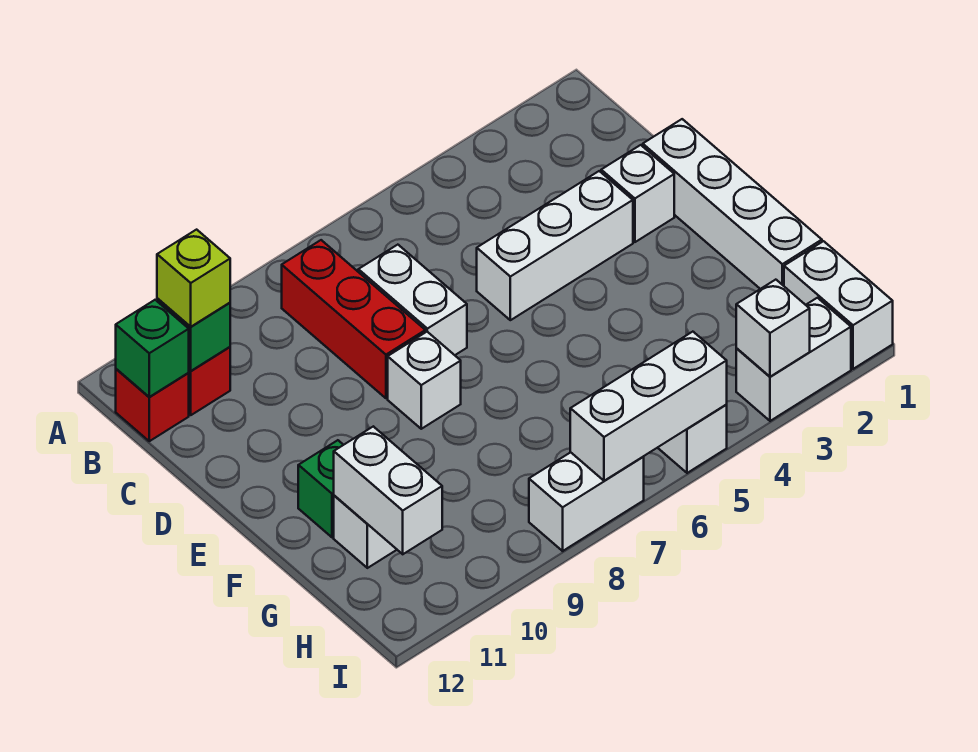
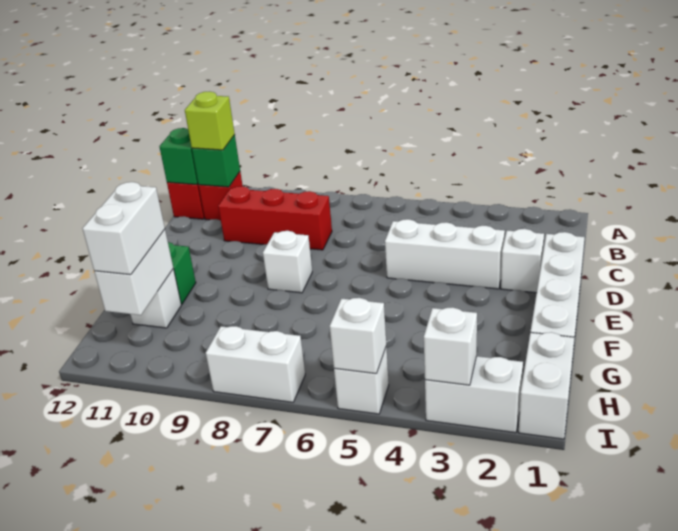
red 1x3 brick [282,240,425,398] -> red 1x3 brick turned to [218,186,332,250]
white 1x2 brick [358,245,467,355] -> white 1x2 brick moved to [83,182,165,275]
white 1x3 brick [570,332,727,481] -> white 1x1 brick [330,298,386,374]

